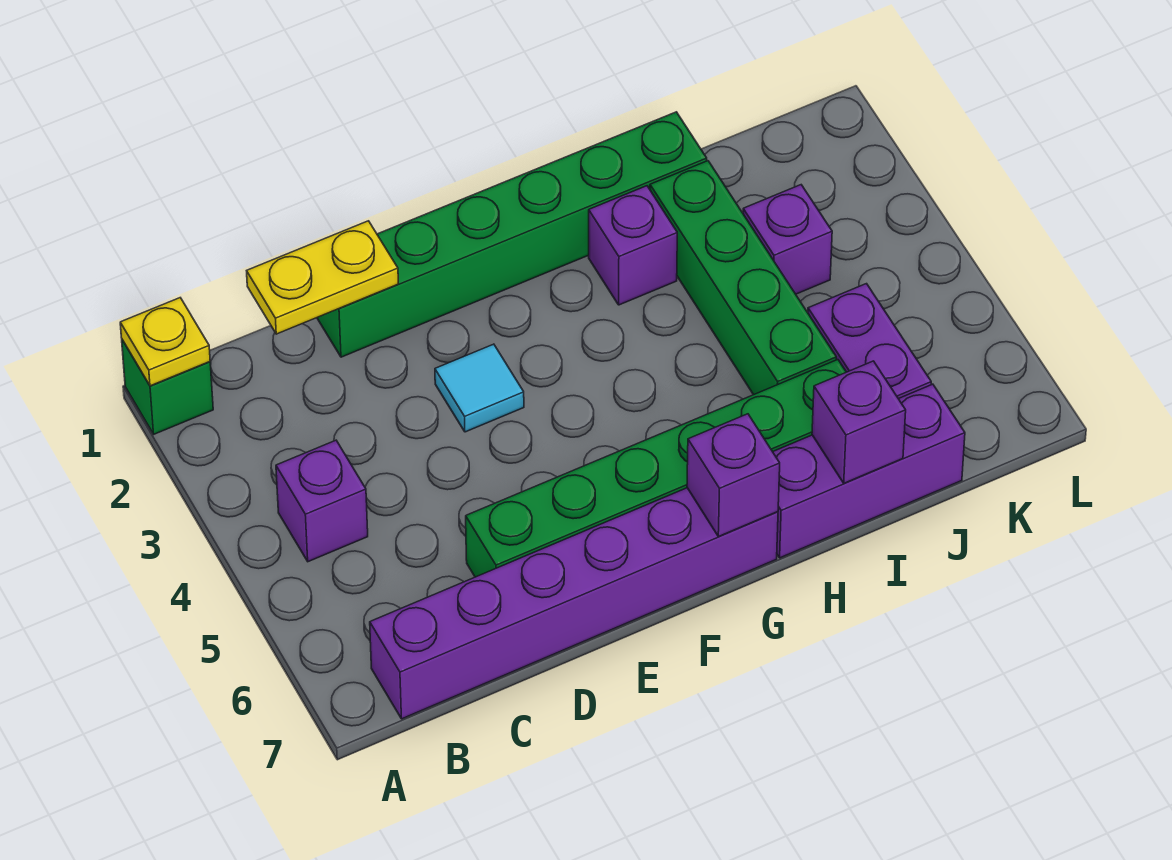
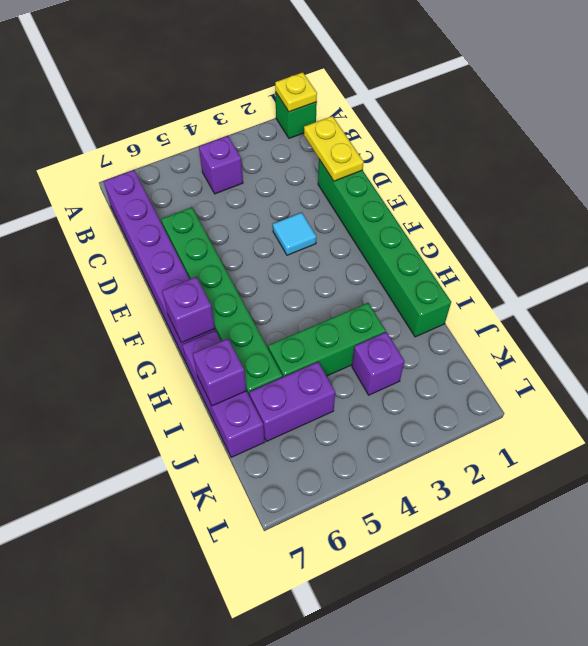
purple 1x1 brick [589,186,677,305] -> none
green 1x4 brick [650,161,836,395] -> green 1x3 brick [268,303,386,377]

